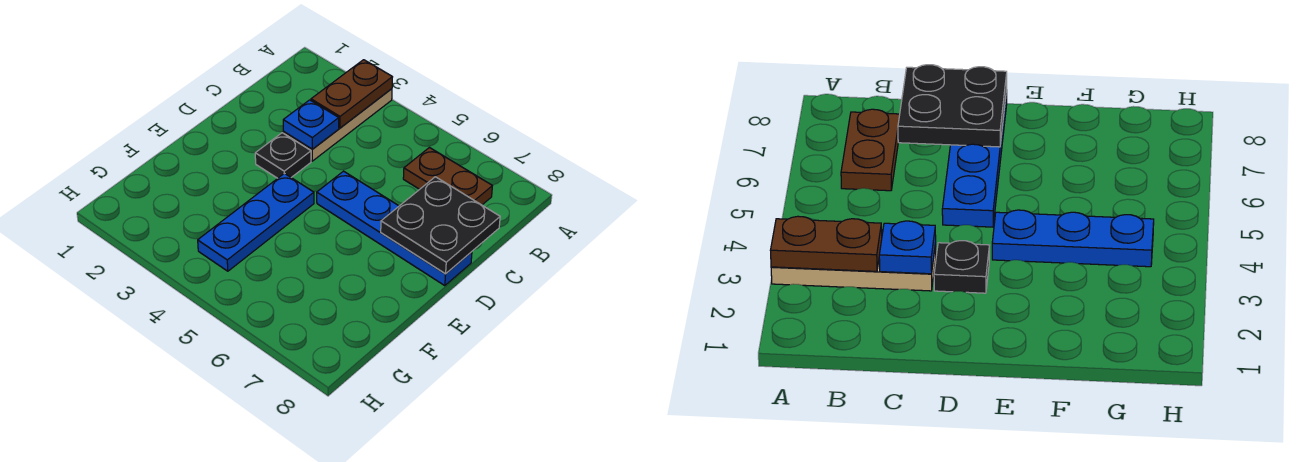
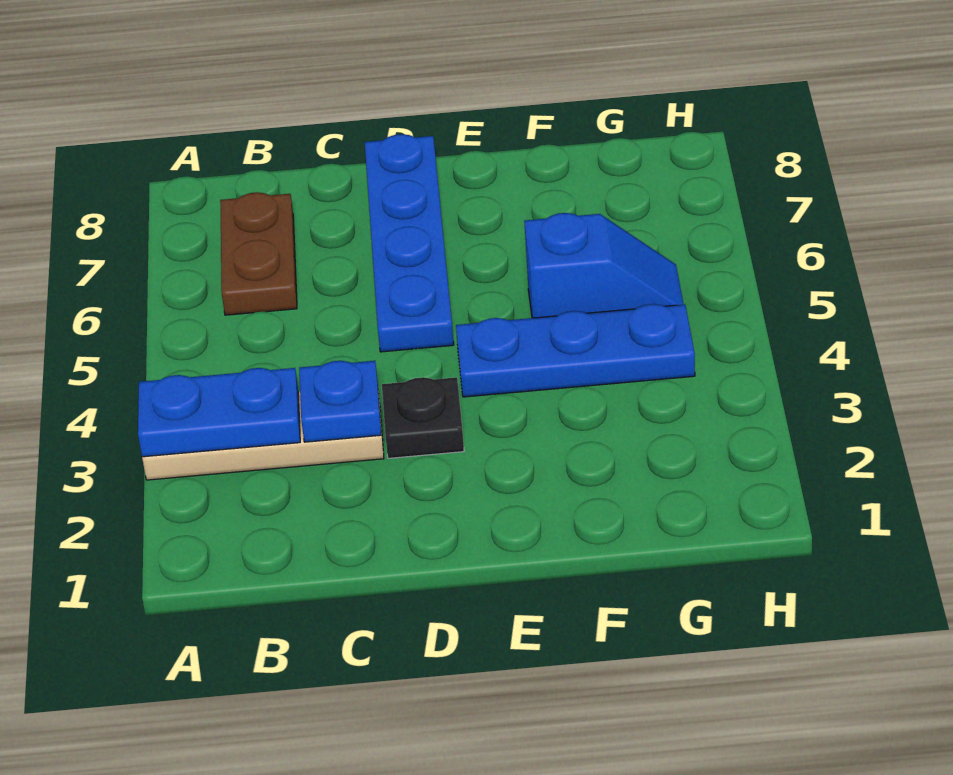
brown 1x2 plate [311,60,392,128] -> blue 1x2 plate [138,368,300,457]
black 2x2 plate [381,177,500,274] -> none
none -> blue 1x2 slope [524,213,684,318]

